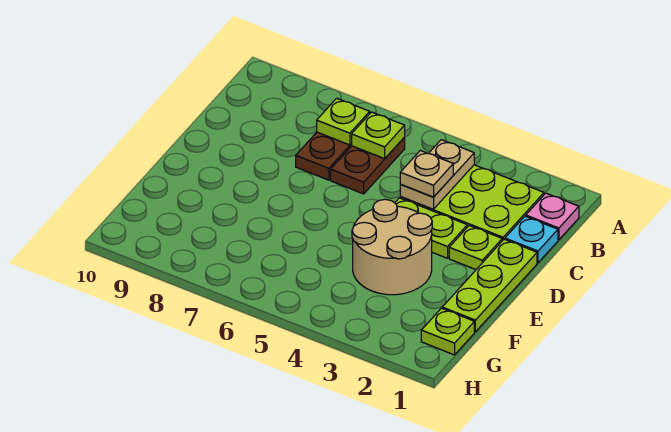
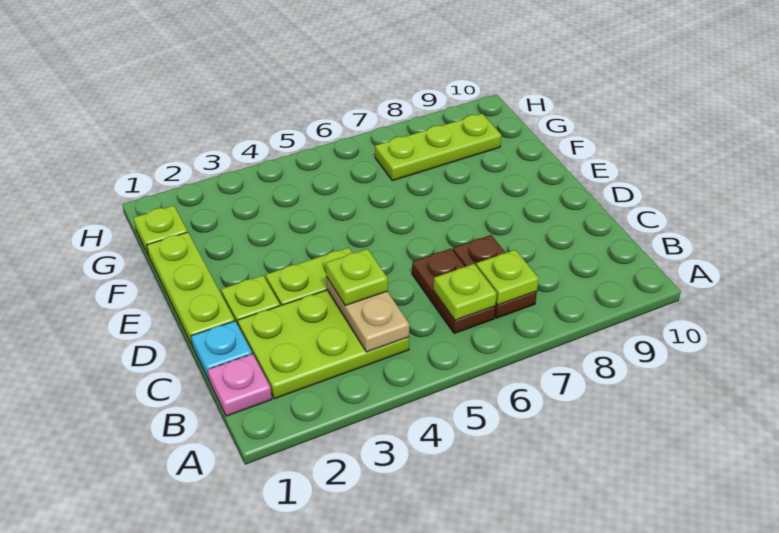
tan 1x1 plate [400,150,453,197] -> lime 1x1 plate [326,249,388,305]
tan 2x2 round brick [352,199,432,295] -> none
none -> lime 1x3 plate [375,114,501,181]

